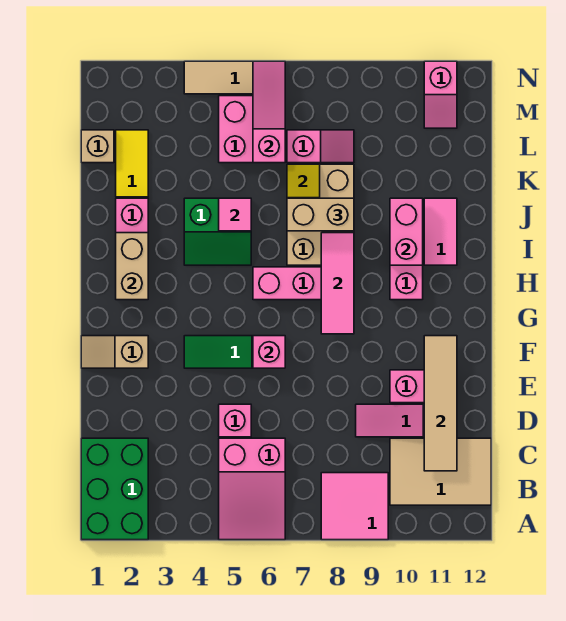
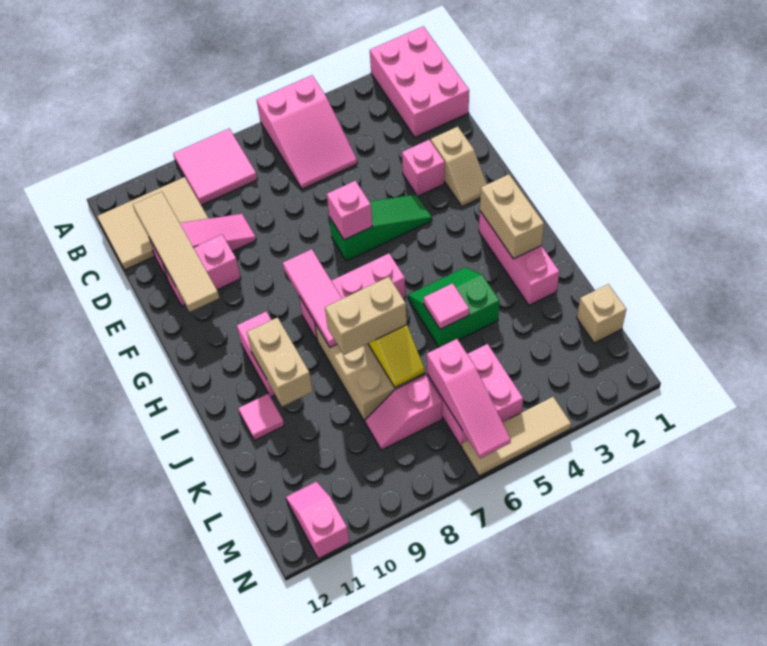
green 2x3 brick [81,438,148,540] -> pink 2x3 brick [370,26,469,137]
pink 2x3 slope [219,438,285,540] -> pink 2x3 slope turned to [257,75,357,189]
pink 1x1 brick [219,404,251,437] -> pink 1x1 brick moved to [402,140,445,196]
tan 1x2 slope [81,336,148,368] -> tan 1x2 slope turned to [431,127,487,207]
pink 1x2 brick [390,198,423,265] -> tan 1x2 brick [247,317,313,406]
pink 1x2 tile [424,198,457,265] -> pink 1x1 tile [238,394,284,440]
yellow 1x2 tile [116,130,148,197] -> none

